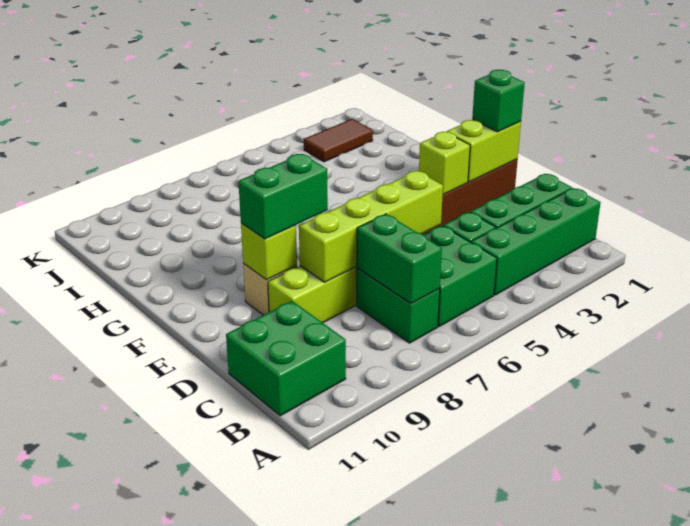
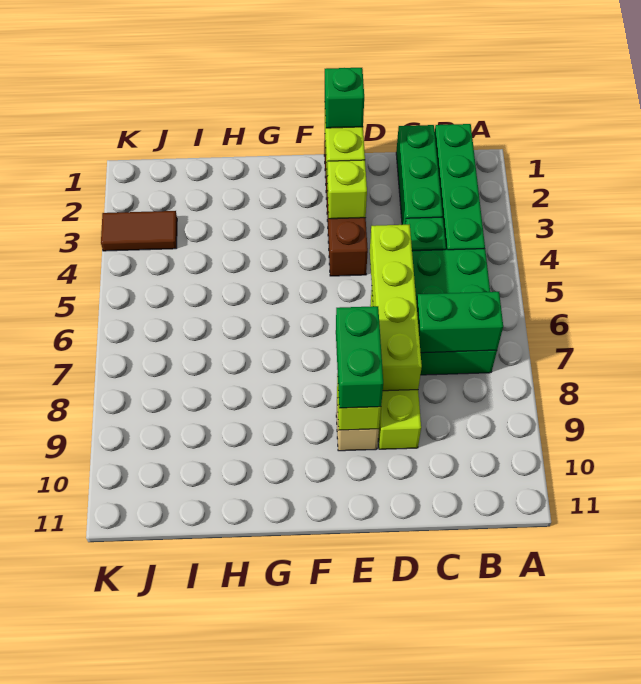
green 2x2 brick [226,301,346,416] -> none
brown 1x2 tile [304,119,373,162] -> brown 1x2 tile turned to [101,211,177,251]

